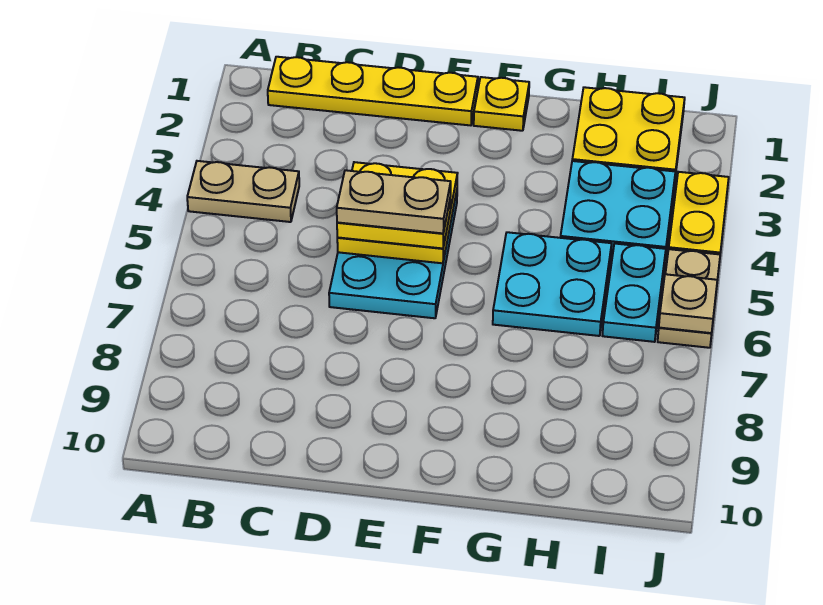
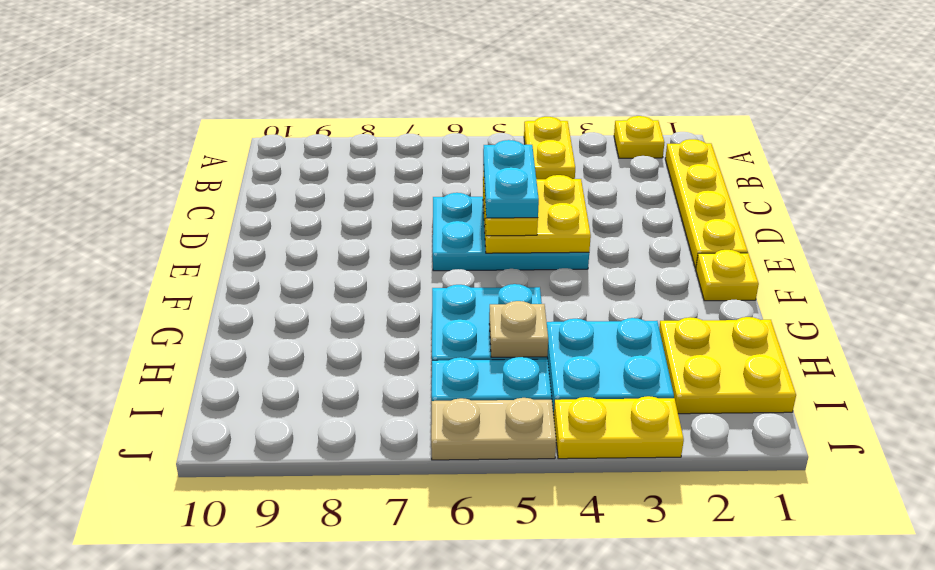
none -> yellow 1x1 plate [614,116,664,158]
tan 1x2 plate [187,161,299,222] -> yellow 1x2 plate [524,117,575,179]
tan 1x2 plate [337,170,451,233] -> cyan 1x2 plate [483,140,539,218]
tan 1x1 plate [659,274,717,333] -> tan 1x1 plate moved to [489,301,548,357]

